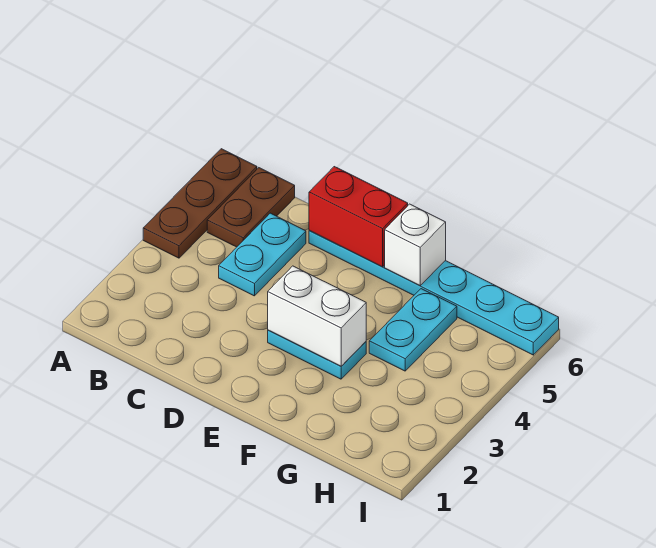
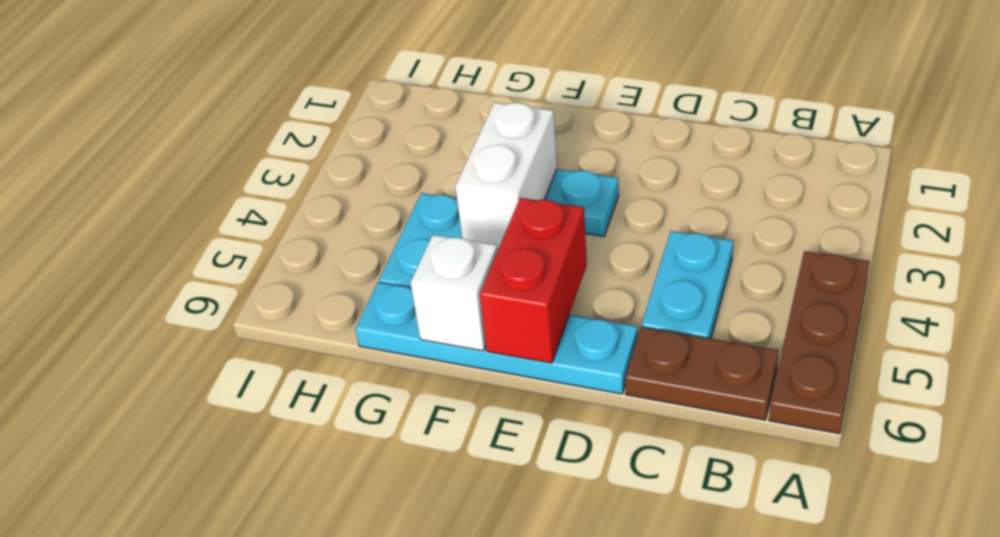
brown 1x2 plate [207,168,295,247] -> brown 1x2 plate turned to [625,327,779,420]
cyan 1x6 plate [309,231,559,355] -> cyan 1x4 plate [355,282,638,394]
red 1x2 brick [309,167,408,267] -> red 1x2 brick turned to [480,198,587,363]
white 1x2 brick [268,266,366,366] -> white 1x2 brick turned to [455,102,557,249]

